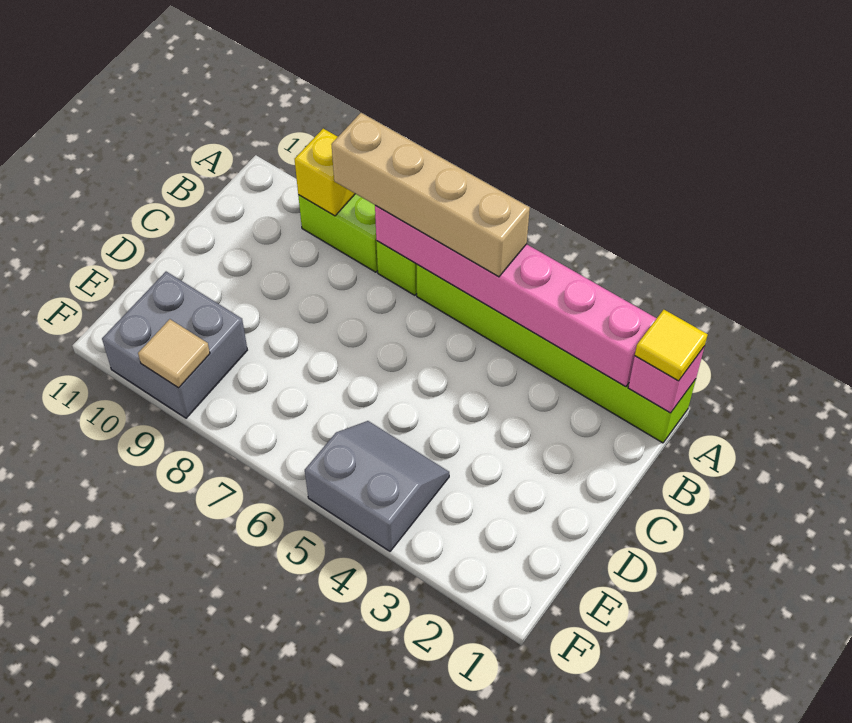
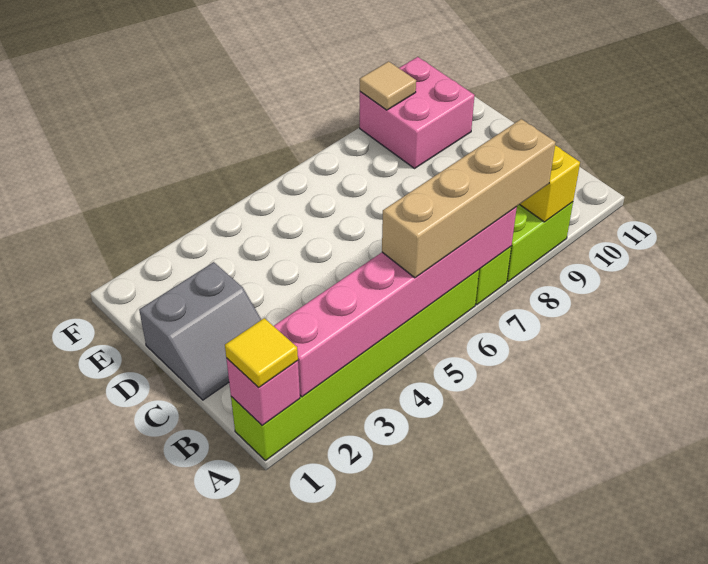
grey 2x2 slope [305,421,449,551] -> grey 2x2 slope moved to [139,262,261,400]
grey 2x2 brick [102,272,247,418] -> pink 2x2 brick [360,57,475,168]

